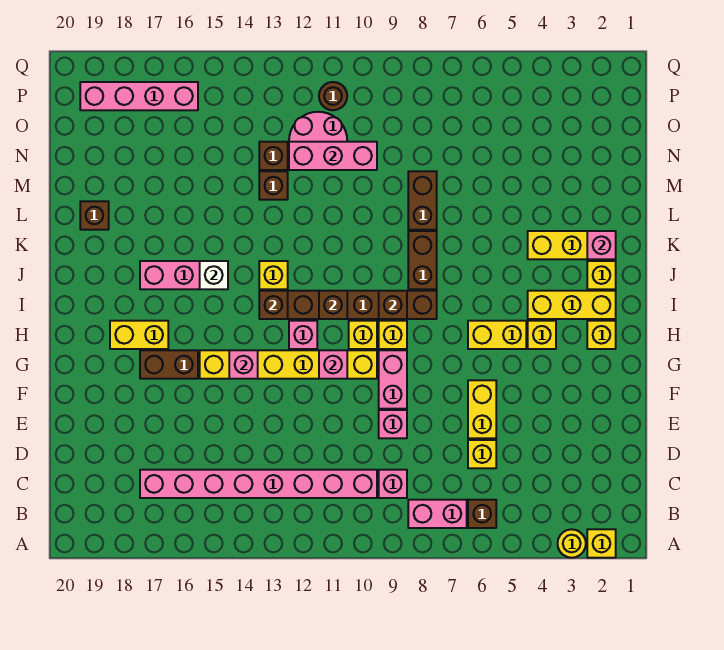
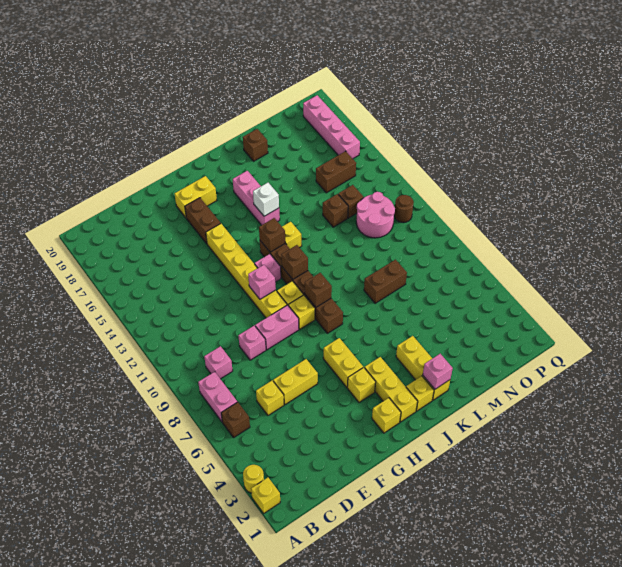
pink 1x8 brick [140,470,377,498] -> none
pink 1x1 brick [229,350,258,379] -> none
yellow 1x2 brick [110,321,168,349] -> yellow 1x2 brick turned to [174,176,217,218]
brown 1x2 brick [408,231,437,289] -> brown 1x2 brick moved to [316,151,356,193]
pink 1x3 brick [289,142,377,170] -> none

